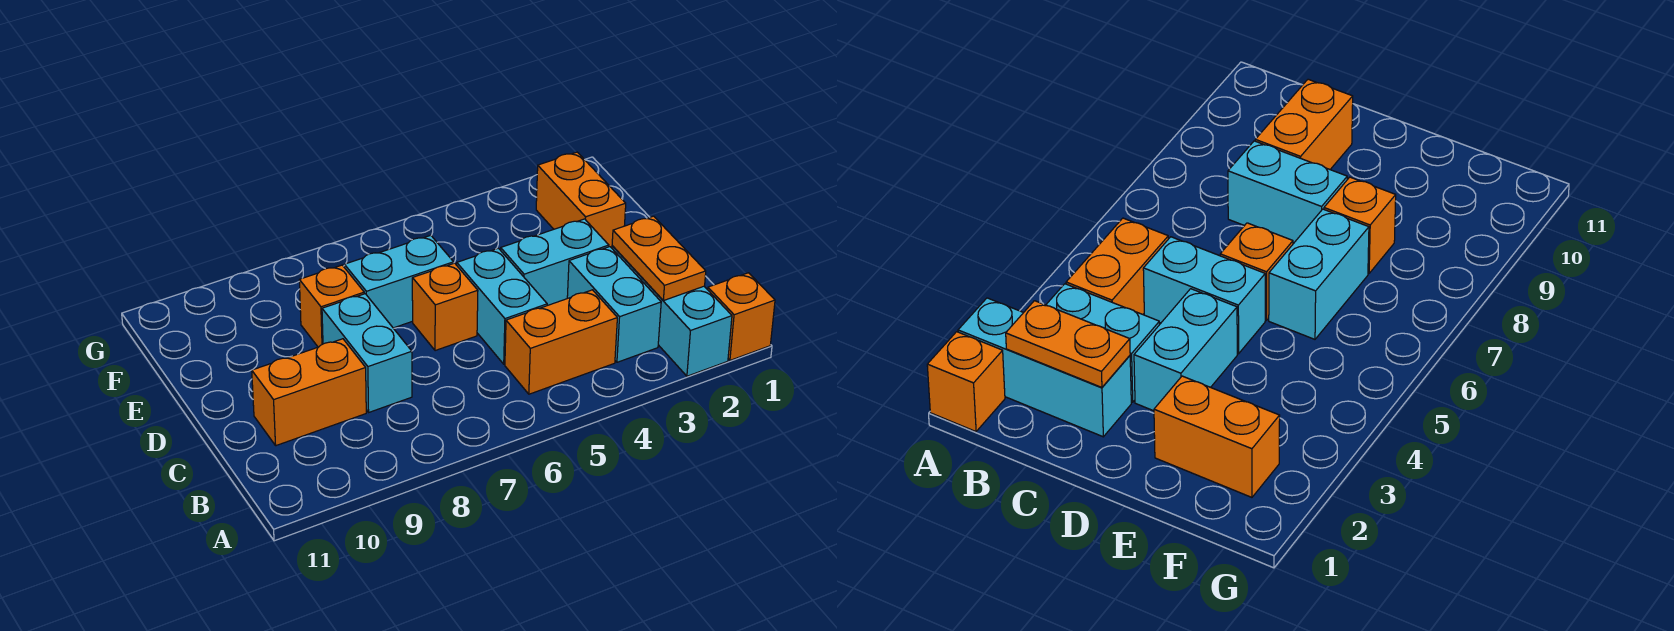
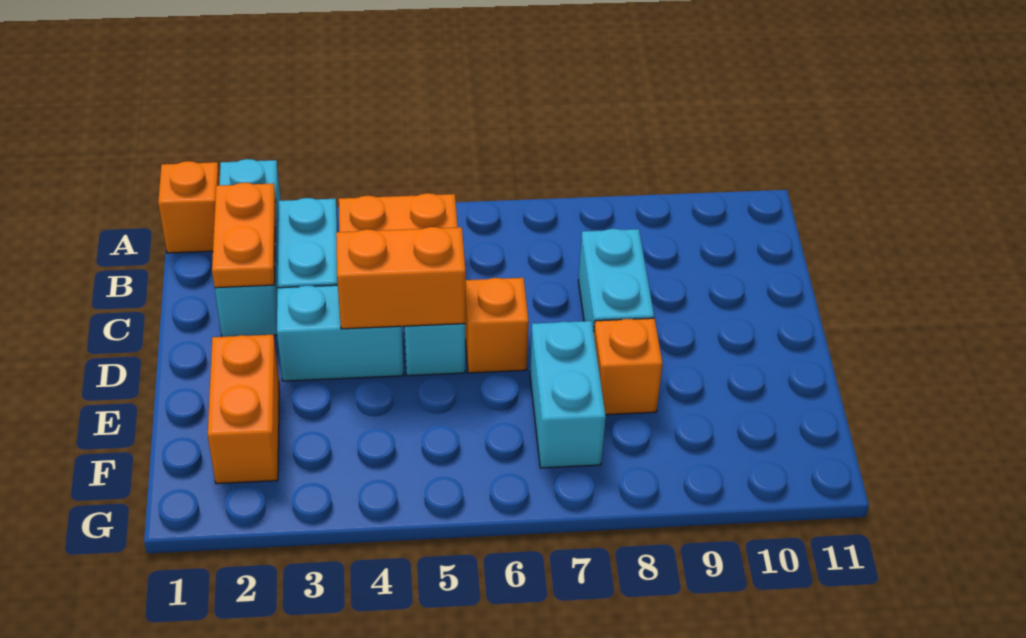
orange 1x2 brick [252,339,366,446] -> orange 1x2 brick moved to [336,227,466,329]
cyan 1x2 brick [345,235,454,328] -> cyan 1x2 brick turned to [530,321,606,468]

